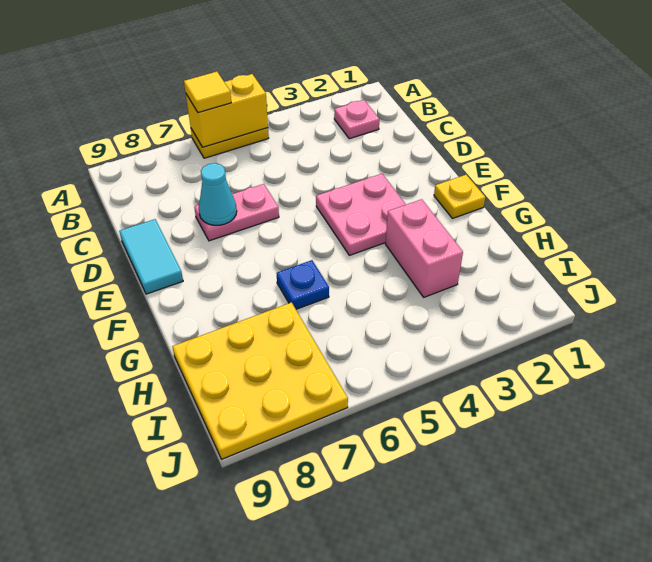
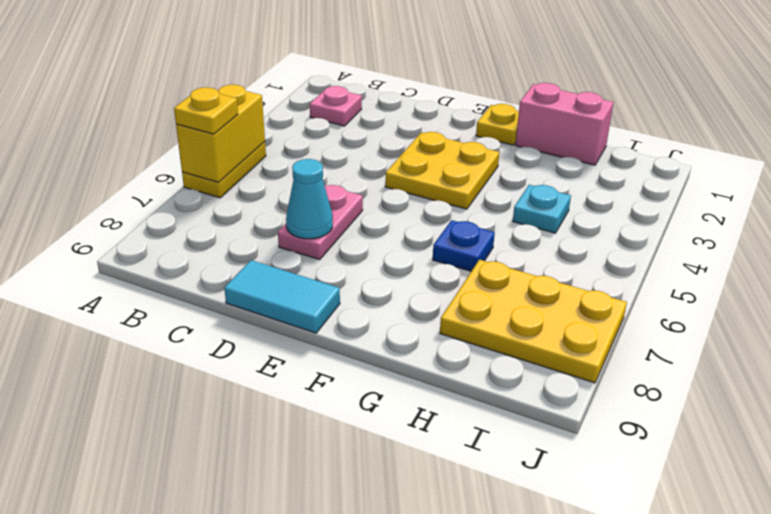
yellow 1x1 tile [184,72,231,113] -> yellow 1x1 plate [174,87,238,134]
pink 2x2 plate [316,174,406,255] -> yellow 2x2 plate [385,132,499,209]
pink 1x2 brick [385,199,463,297] -> pink 1x2 brick moved to [515,83,614,165]
none -> cyan 1x1 plate [513,185,571,233]
yellow 3x3 plate [172,302,348,459] -> yellow 2x3 plate [440,260,627,383]

